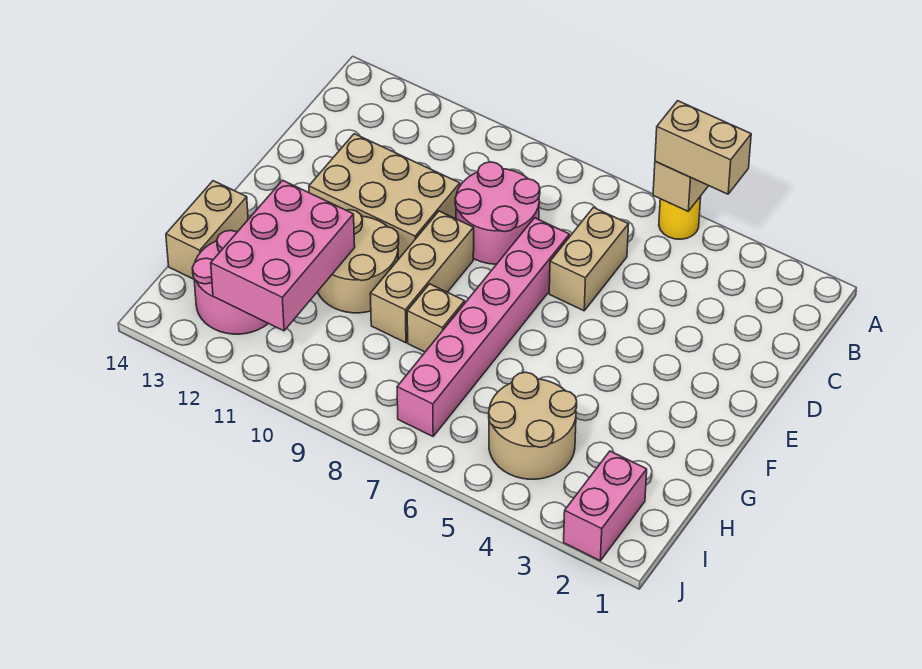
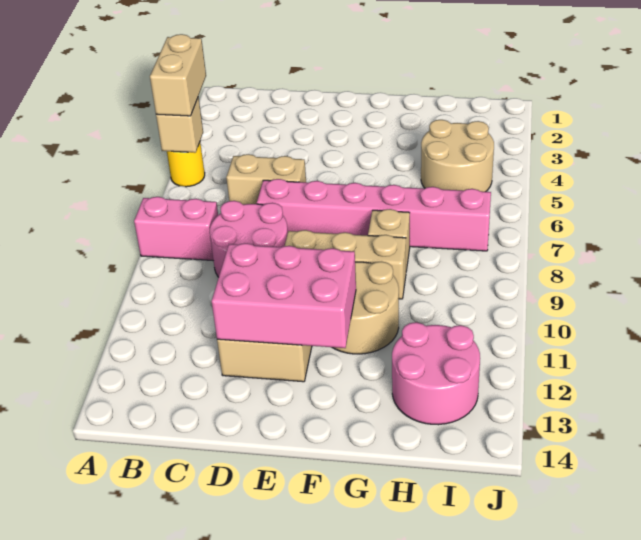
pink 2x3 brick [211,180,355,331] -> pink 2x3 brick moved to [212,243,356,348]
tan 1x2 brick [166,181,248,279] -> none
pink 1x2 brick [564,451,647,561] -> pink 1x2 brick moved to [134,197,218,260]

